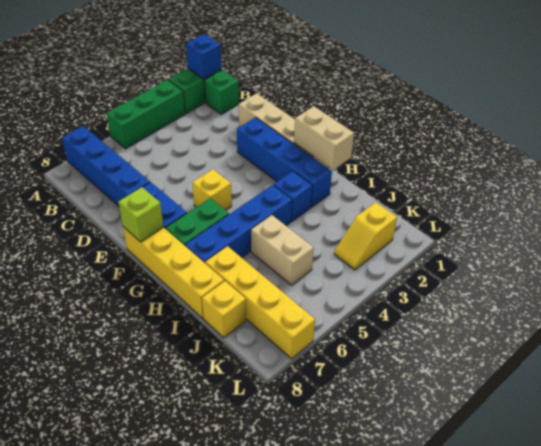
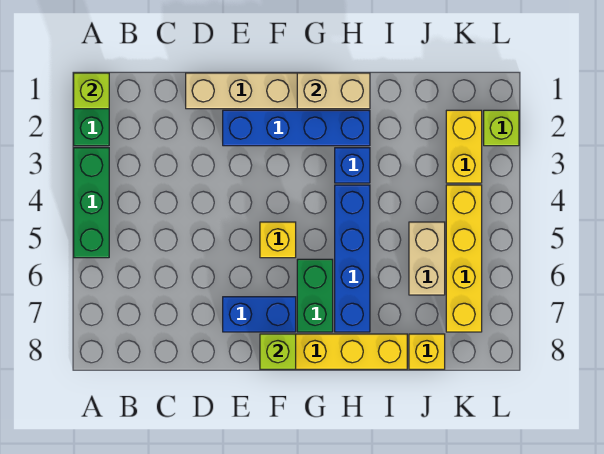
blue 1x1 brick [186,34,222,79] -> lime 1x1 brick [74,73,109,109]
blue 1x4 brick [62,126,150,206] -> none
green 1x1 brick [204,70,239,114] -> none
tan 1x2 brick [251,215,314,285] -> tan 1x2 brick turned to [409,222,445,295]
yellow 1x4 brick [205,246,315,359] -> yellow 1x4 brick turned to [446,185,482,332]
yellow 1x2 slope [334,202,397,270] -> yellow 1x2 brick [446,110,482,183]
none -> lime 1x1 brick [484,110,519,146]

